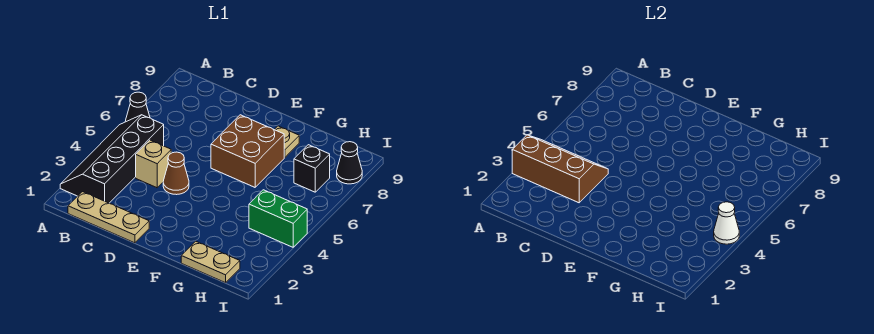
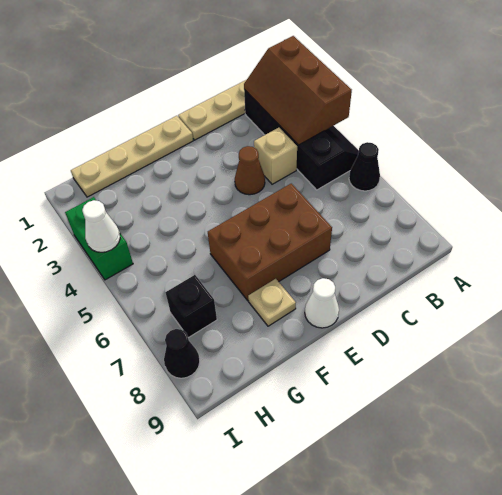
brown 2x3 slope [512,135,608,203] -> brown 2x3 slope turned to [244,36,352,145]
brown 2x2 brick [211,115,284,187] -> brown 2x3 brick [208,184,332,301]
none -> white 1x1 cone [305,278,339,328]
tan 1x2 plate [181,241,240,283] -> tan 1x4 plate [71,116,193,197]
green 1x2 brick [249,190,307,247] -> green 1x2 brick turned to [65,197,133,280]

